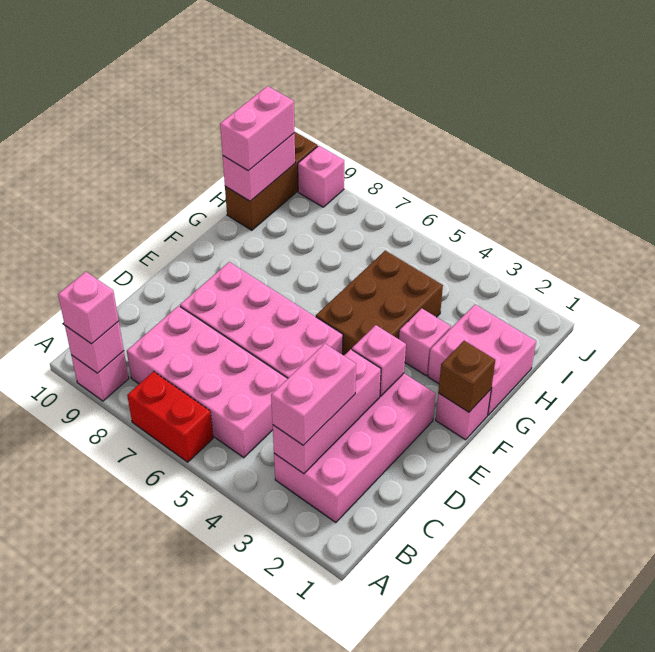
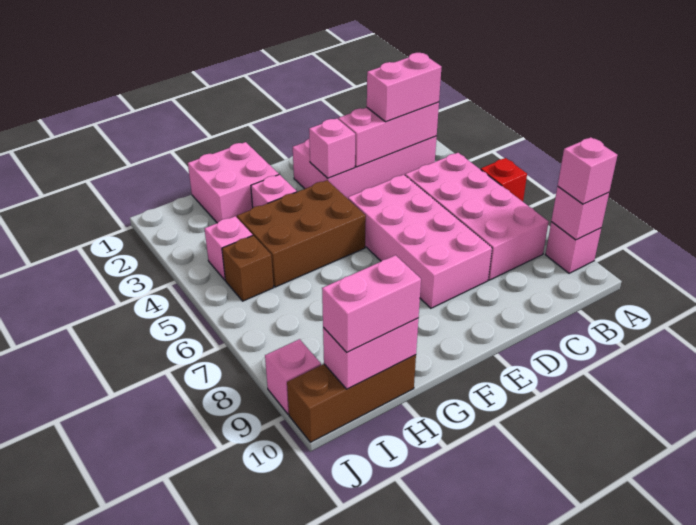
red 1x2 brick [127,372,213,462] -> red 1x1 brick [481,158,527,202]
pink 1x1 brick [436,390,491,440] -> pink 1x1 brick moved to [204,216,253,280]
brown 1x1 brick [438,341,495,412] -> brown 1x1 brick moved to [222,236,274,301]

